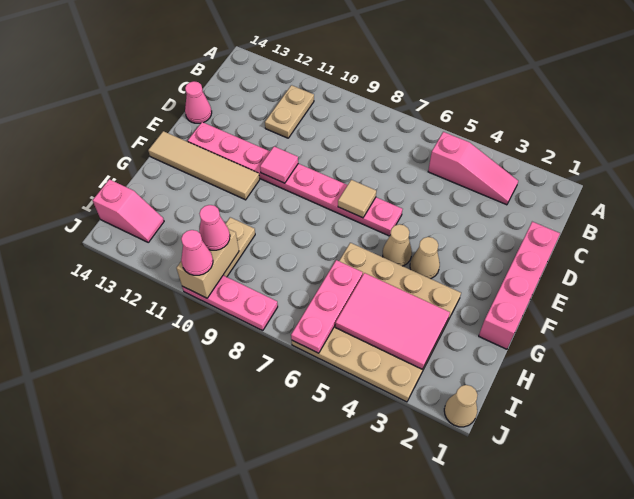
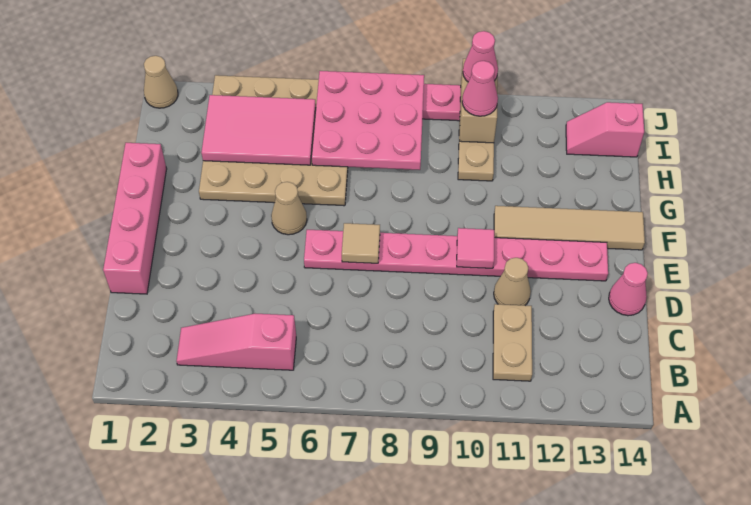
tan 1x1 cone [410,237,440,279] -> tan 1x1 cone moved to [494,258,531,305]
pink 1x3 plate [291,260,363,353] -> pink 3x3 plate [312,71,424,170]

